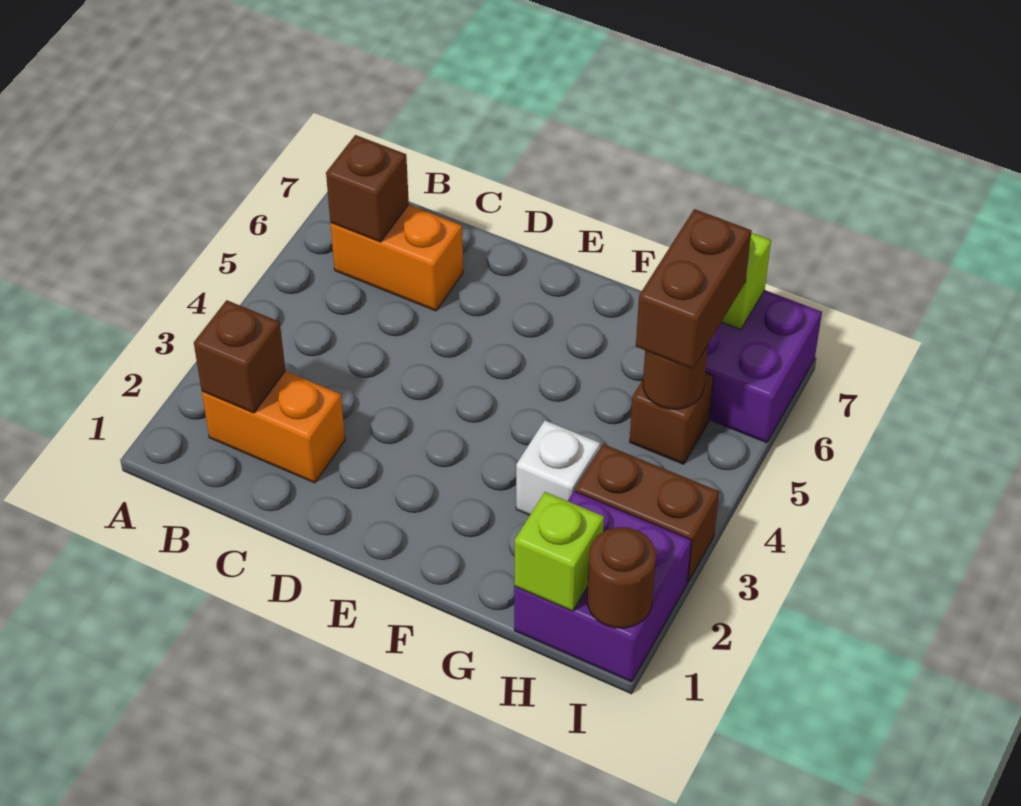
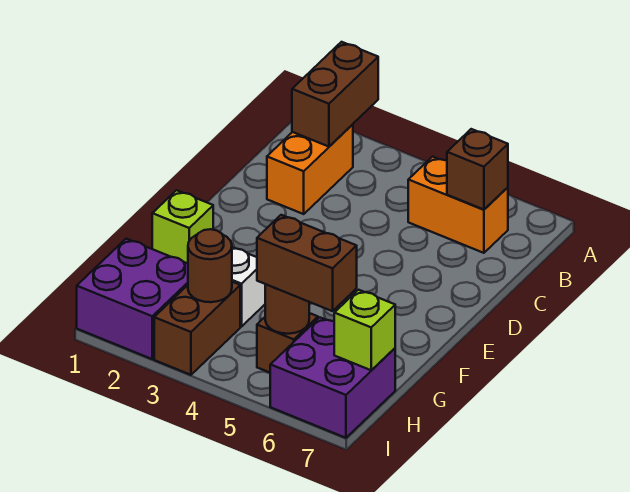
brown 1x1 brick [194,300,285,413] -> brown 1x2 brick [292,42,378,147]
orange 1x2 brick [330,205,463,311] -> orange 1x2 brick turned to [408,157,508,253]
lime 1x1 brick [515,492,604,611] -> lime 1x1 brick moved to [152,190,213,263]
brown 1x1 round brick [587,527,656,628] -> brown 1x1 round brick moved to [188,229,232,302]

